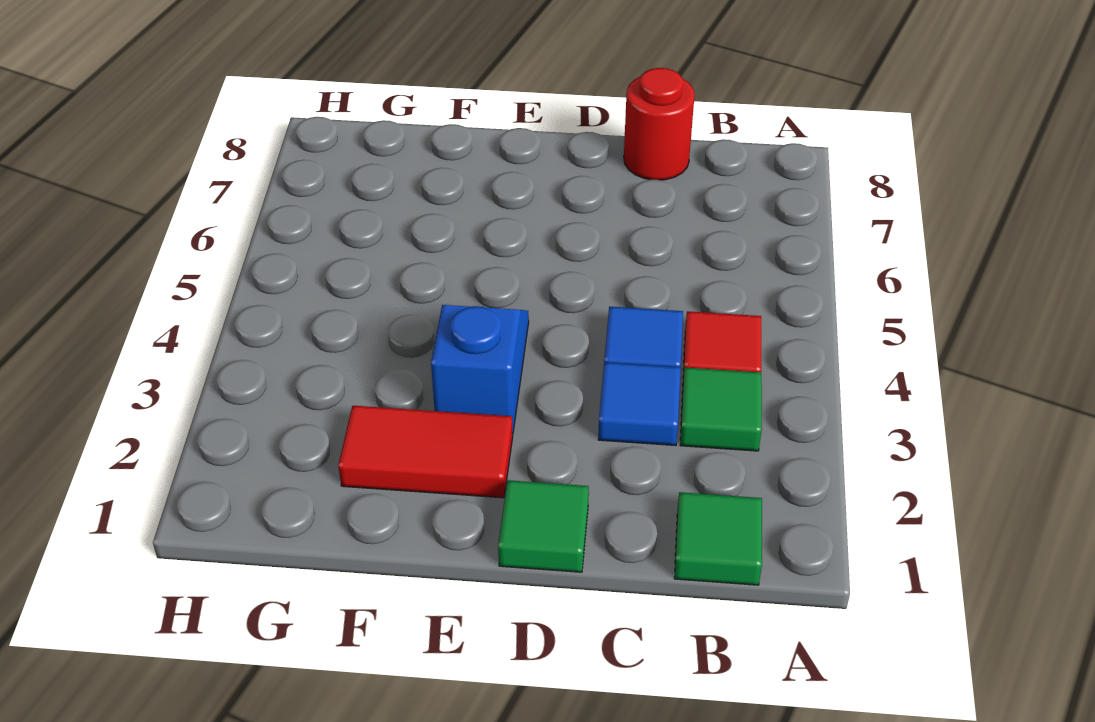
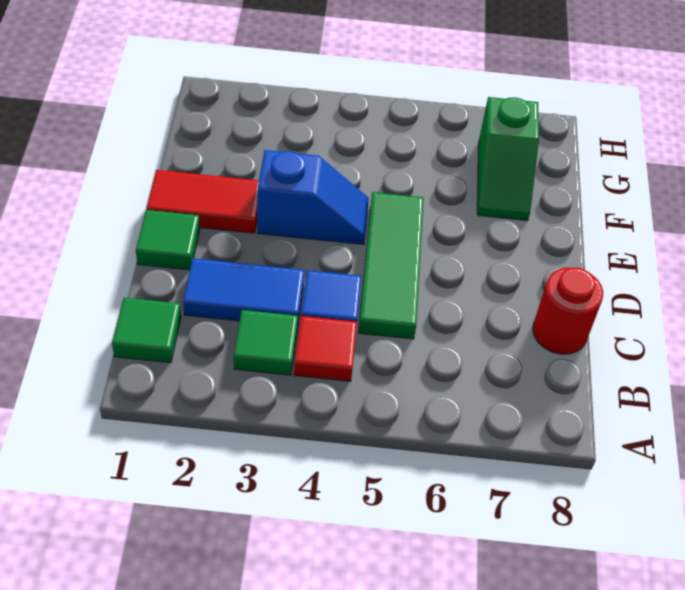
blue 1x1 tile [598,362,681,445] -> blue 1x2 tile [183,258,304,327]
none -> green 1x3 tile [359,192,424,339]
red 1x2 tile [338,406,513,498] -> red 1x2 tile turned to [147,170,259,233]
none -> green 1x2 slope [477,97,539,221]

